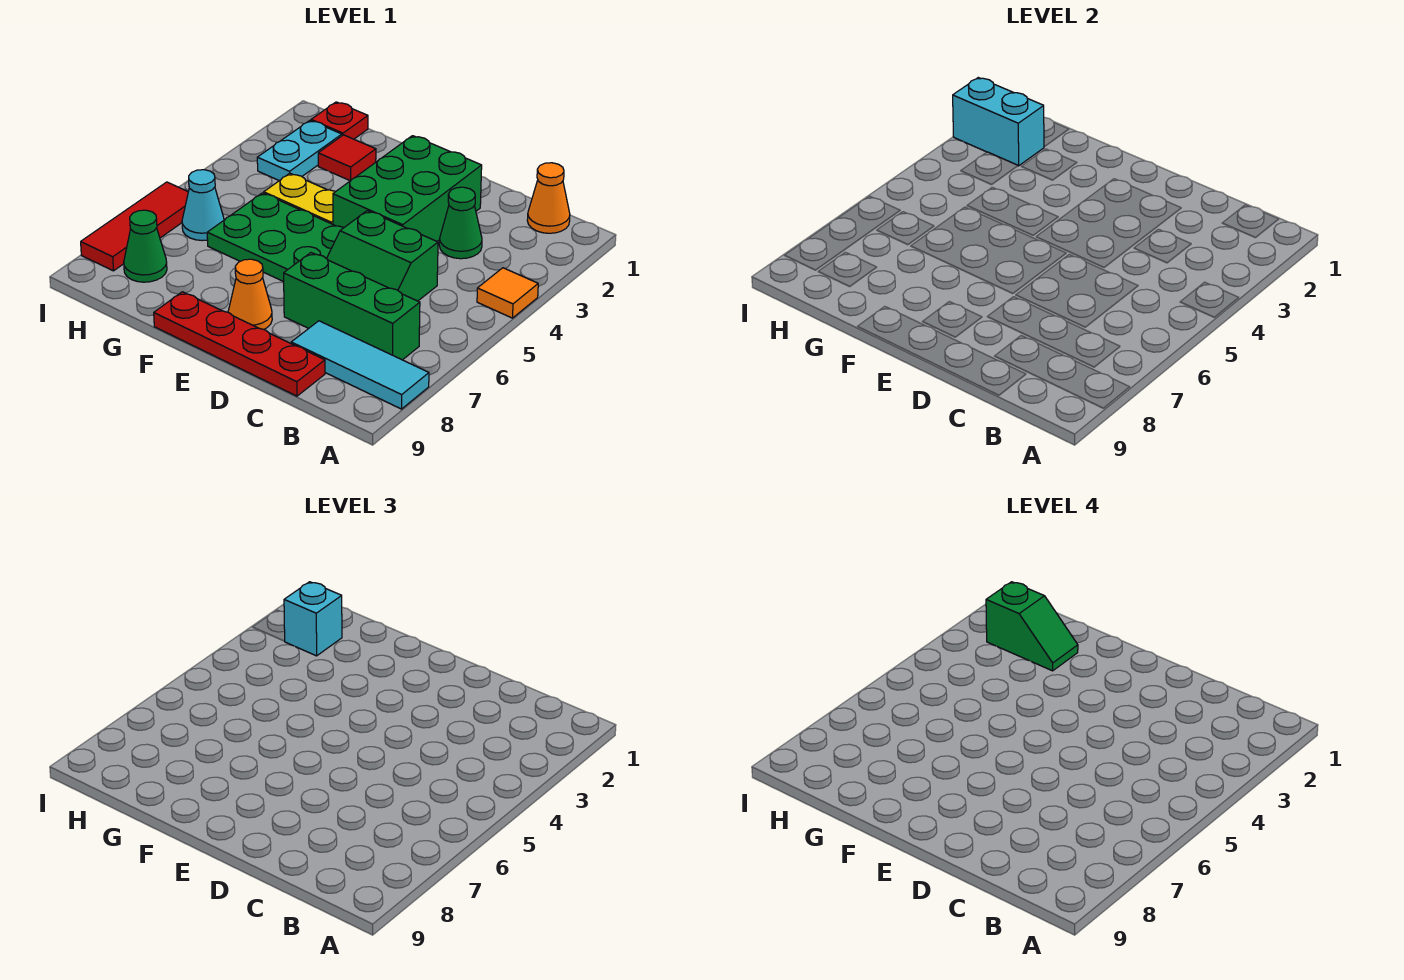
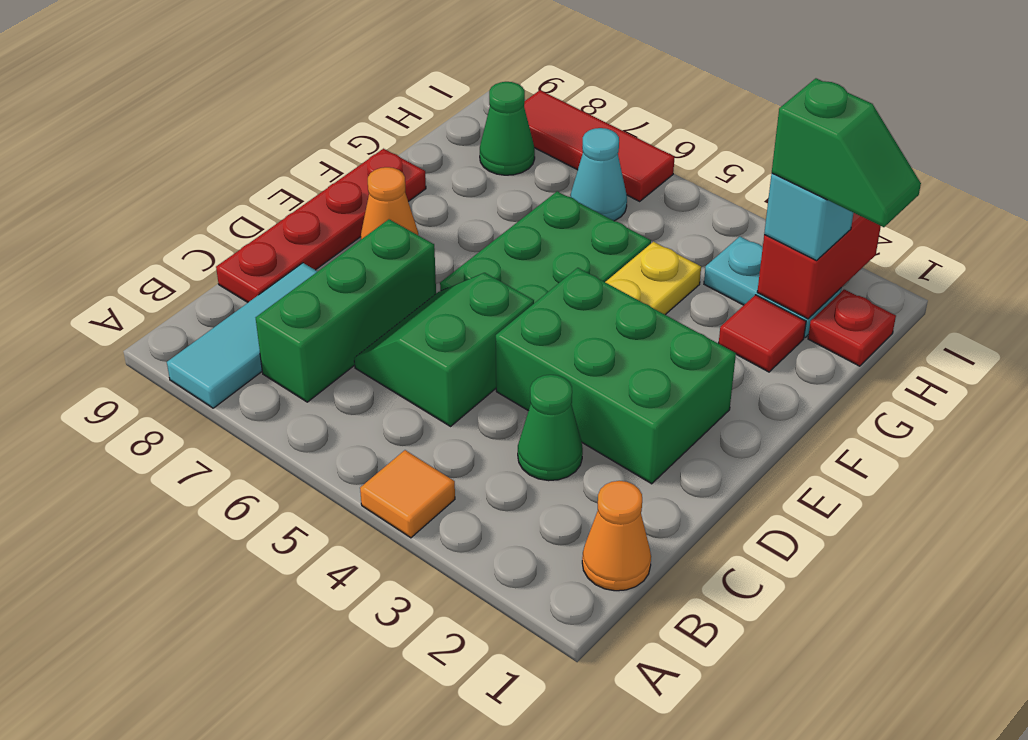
green 1x2 slope [986,582,1078,671] -> green 1x2 slope turned to [772,78,921,227]
cyan 1x2 brick [953,78,1044,166] -> red 1x2 brick [757,213,881,319]

